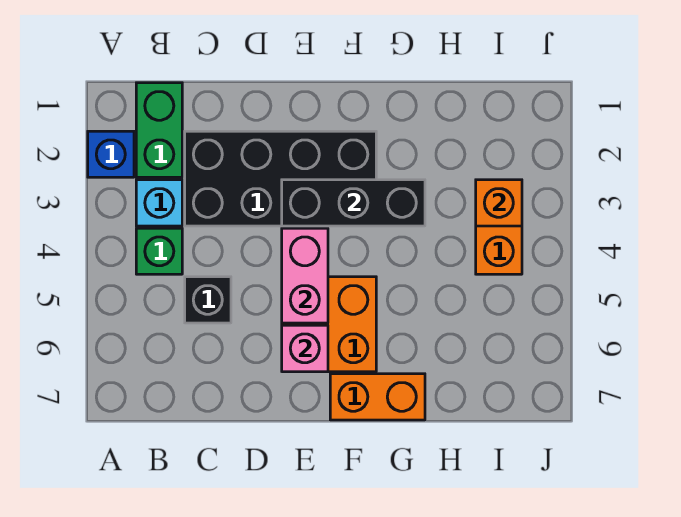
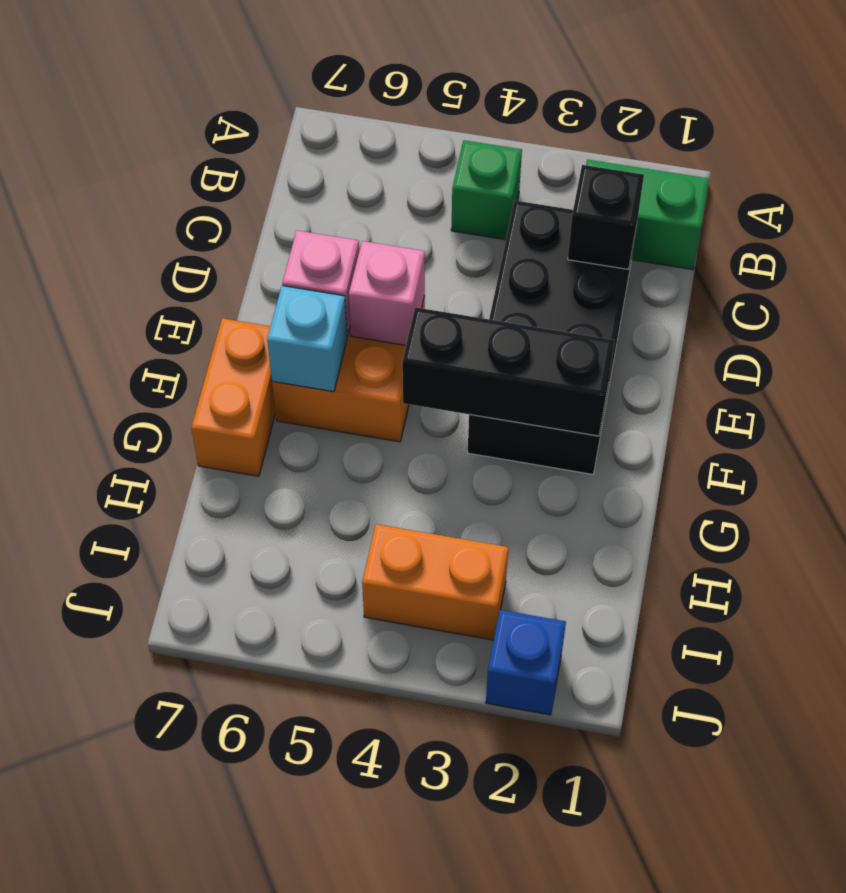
blue 1x1 brick [88,131,134,177] -> blue 1x1 brick moved to [486,610,566,715]
cyan 1x1 brick [136,180,182,226] -> cyan 1x1 brick moved to [267,286,347,392]
black 1x1 brick [185,277,231,323] -> black 1x1 brick moved to [568,165,644,269]
black 1x3 brick [282,180,425,226] -> black 1x3 brick turned to [402,307,615,436]
pink 1x2 brick [282,228,328,323] -> pink 1x1 brick [349,241,425,345]
orange 1x1 brick [476,180,522,226] -> none

